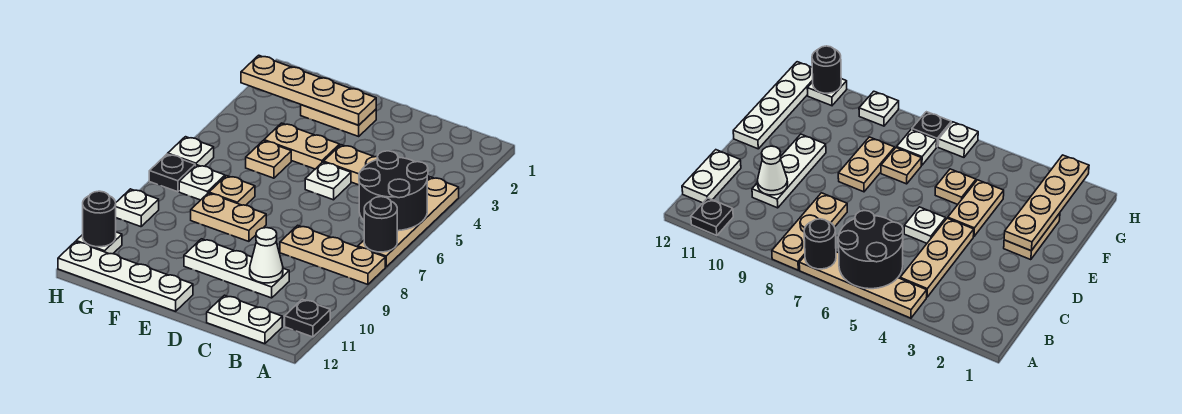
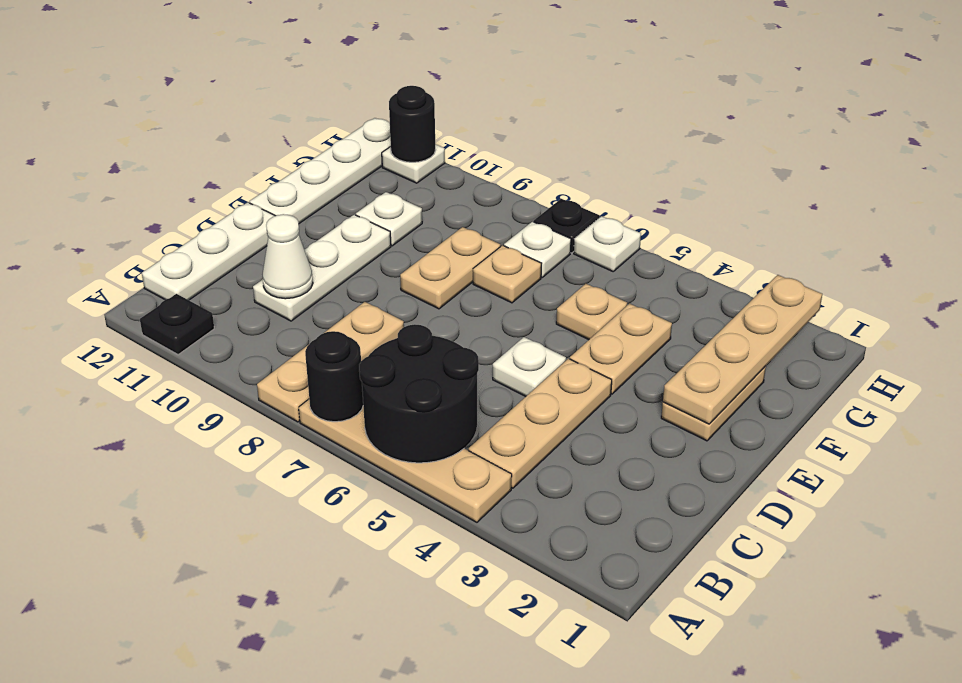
white 1x2 plate [207,295,282,344] -> white 1x3 plate [142,202,275,300]
white 1x1 plate [116,189,159,227] -> white 1x1 plate moved to [356,192,422,246]

